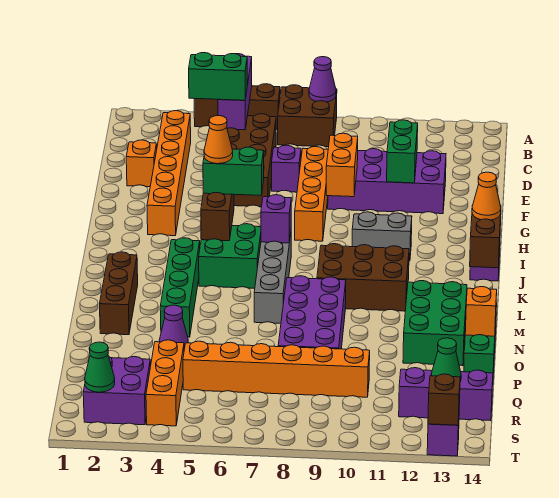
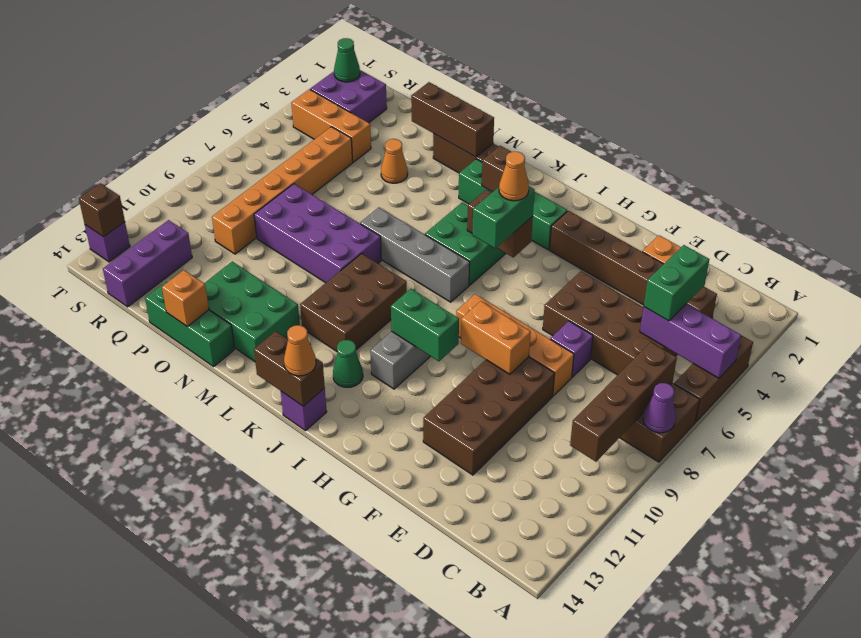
none -> brown 1x4 brick [570,342,677,462]
orange 1x6 brick [147,111,191,236] -> brown 1x6 brick [550,211,717,318]
purple 2x4 brick [328,149,446,214] -> brown 2x4 brick [423,357,555,475]
green 1x2 brick [387,120,418,183] -> green 1x2 brick moved to [391,289,459,361]
purple 1x1 brick [261,195,291,243] -> none
none -> brown 1x1 brick [482,146,511,192]
green 1x4 brick [160,238,200,337] -> green 1x4 brick moved to [459,159,567,250]
none -> brown 1x3 brick [411,82,494,157]
purple 1x1 cone [159,305,188,349] -> orange 1x1 cone [381,139,408,183]
green 1x1 cone [431,338,461,382] -> green 1x1 cone moved to [333,340,363,387]

